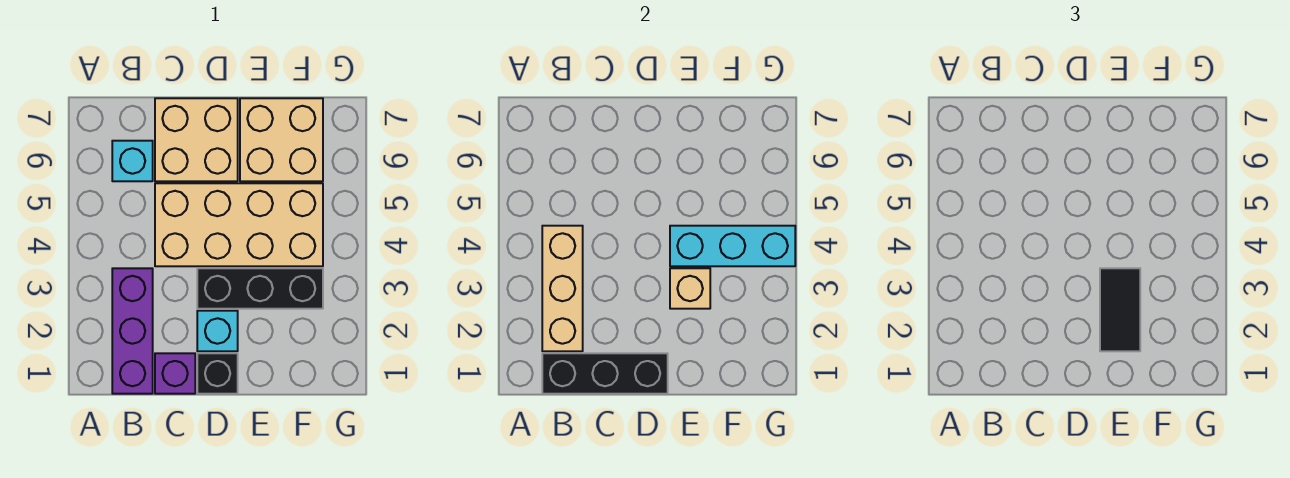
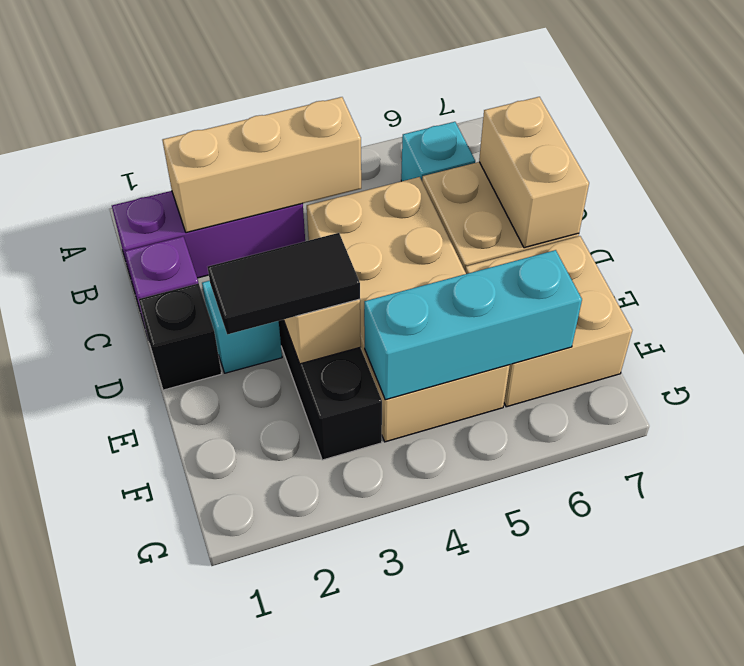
black 1x3 brick [542,353,668,394] -> none
none -> tan 1x2 brick [479,97,589,248]
cyan 1x3 brick [670,226,795,266] -> cyan 1x3 brick turned to [364,250,582,400]

